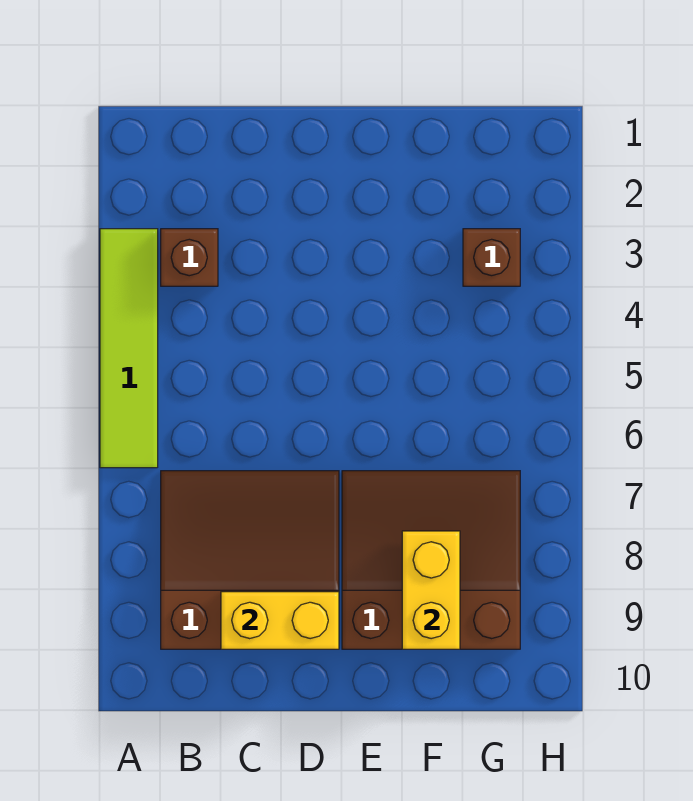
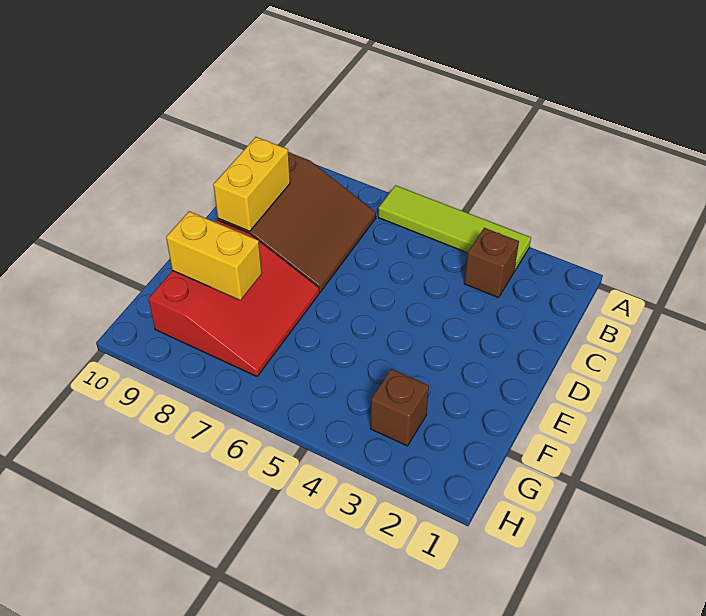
brown 3x3 slope [342,471,520,649] -> red 3x3 slope [148,220,320,376]

